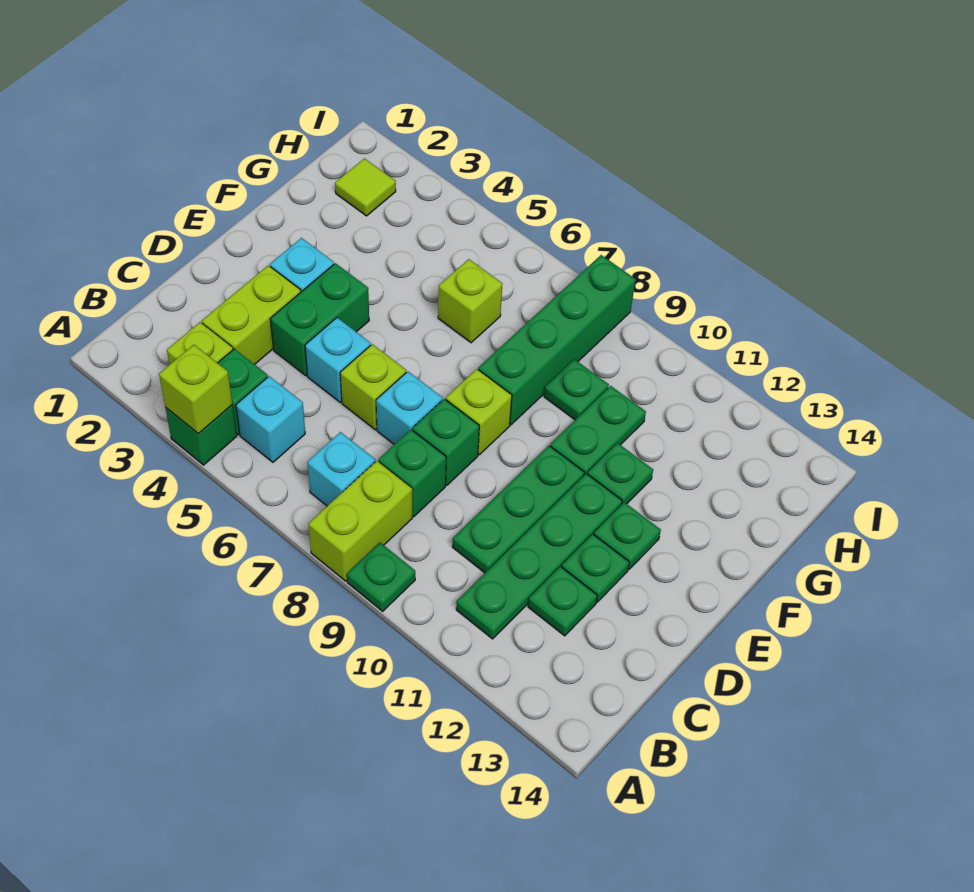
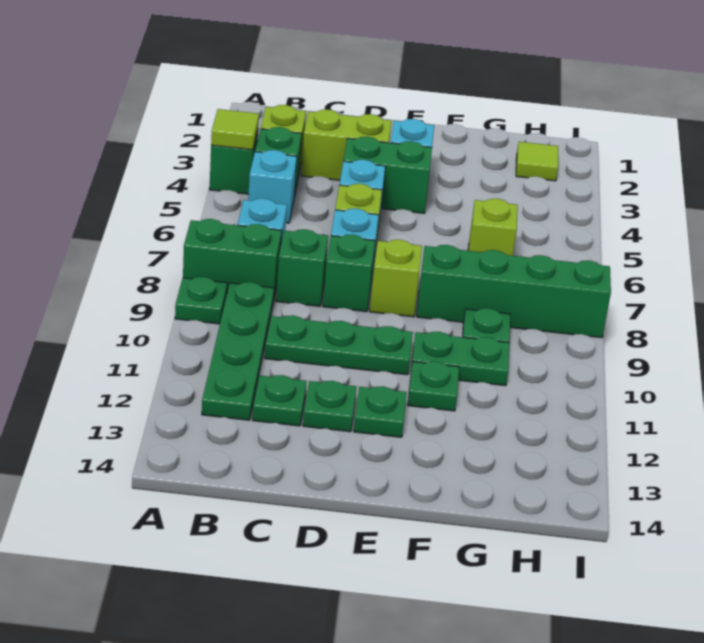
lime 1x1 brick [159,345,232,434] -> lime 1x1 tile [211,109,259,150]
lime 1x2 brick [309,461,412,581] -> green 1x2 brick [183,219,282,297]
green 1x4 plate [456,474,622,639] -> green 1x4 plate turned to [202,282,274,420]

